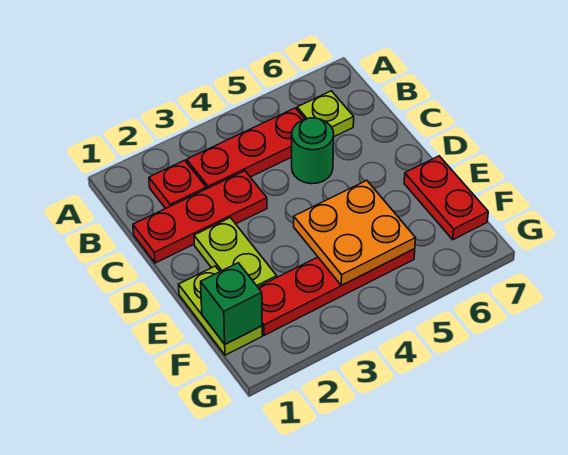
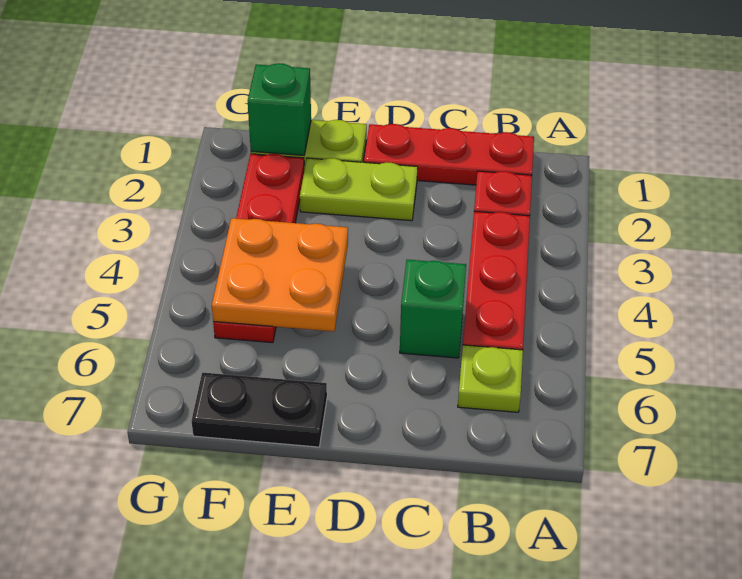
red 1x3 plate [133,171,267,263] -> red 1x3 plate turned to [364,124,534,185]
green 1x1 round brick [292,118,334,184] -> green 1x1 brick [400,260,466,358]
red 1x2 plate [404,156,488,240] -> black 1x2 plate [192,372,327,447]

